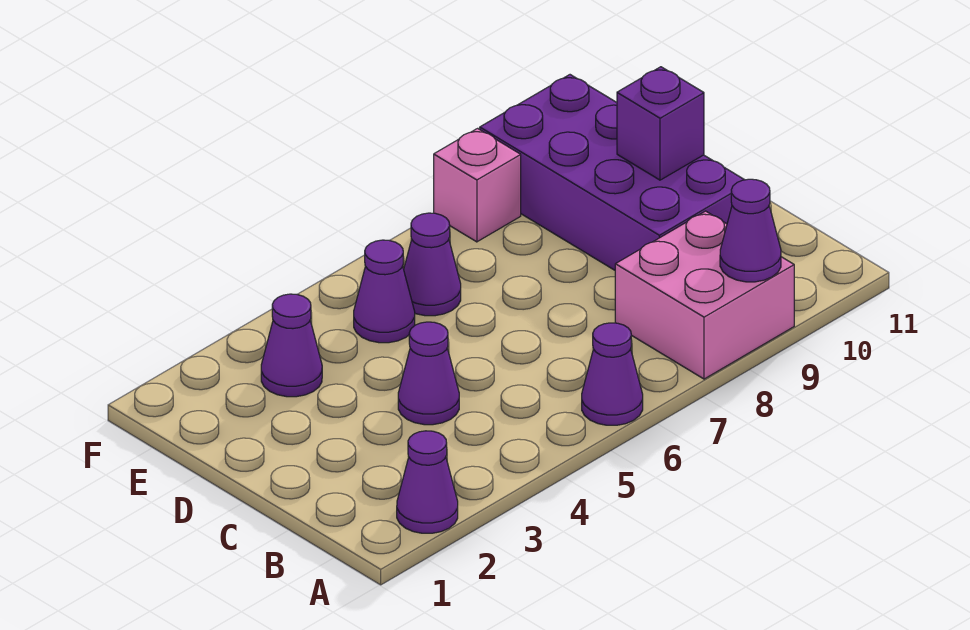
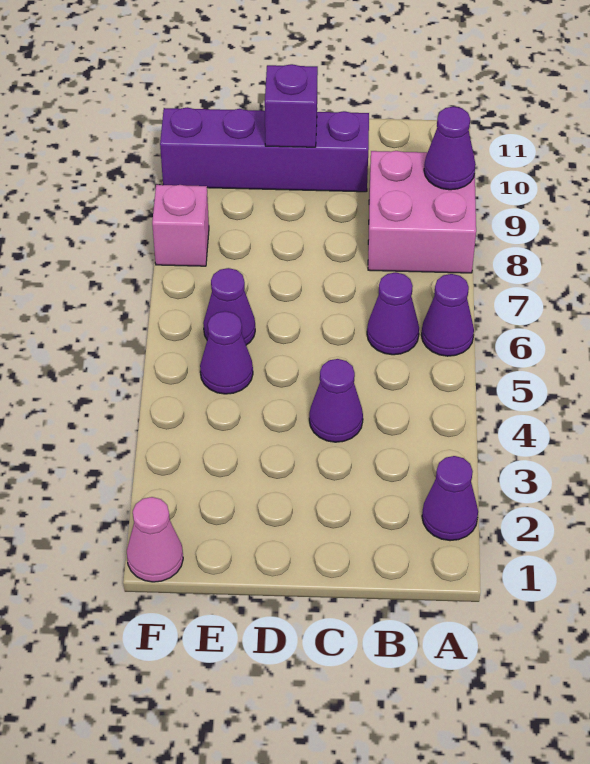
purple 2x4 brick [480,75,744,270] -> purple 1x4 brick [160,107,369,192]
purple 1x1 cone [261,294,322,397] -> purple 1x1 cone moved to [367,272,419,355]
none -> pink 1x1 cone [127,497,183,582]

